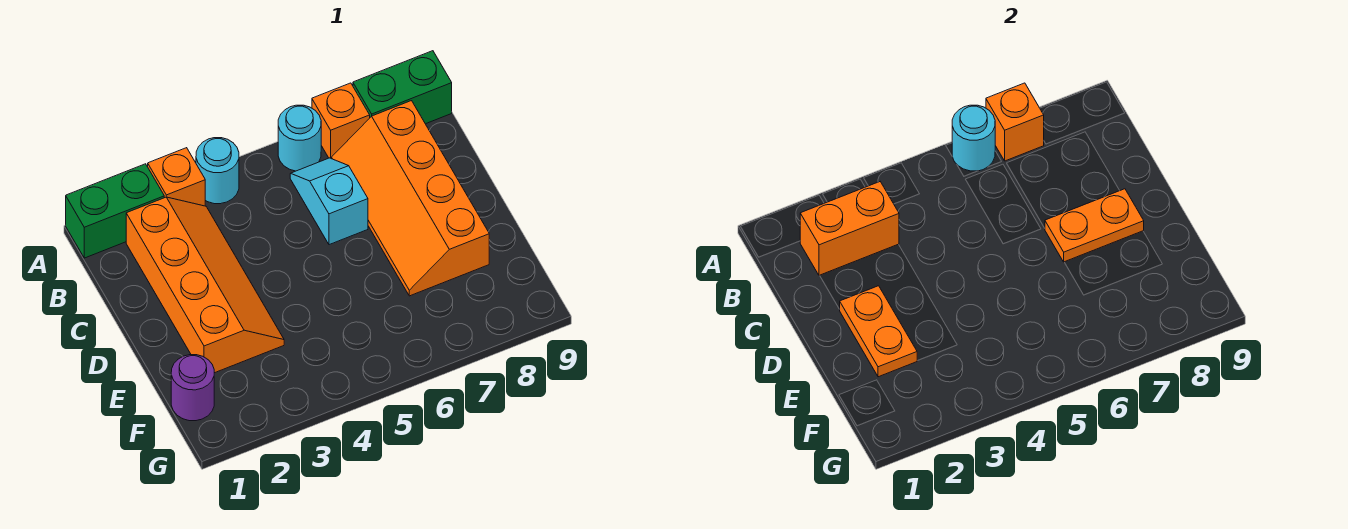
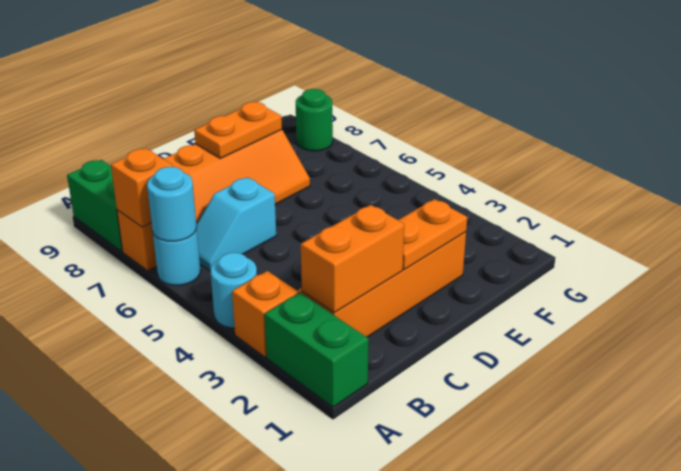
orange 1x2 brick [800,182,899,276] -> orange 1x2 brick turned to [301,205,404,313]
orange 1x2 plate [1045,189,1144,262] -> orange 1x2 plate turned to [194,102,282,158]
purple 1x1 round brick [171,355,214,421] -> none
none -> green 1x1 round brick [296,89,333,151]

